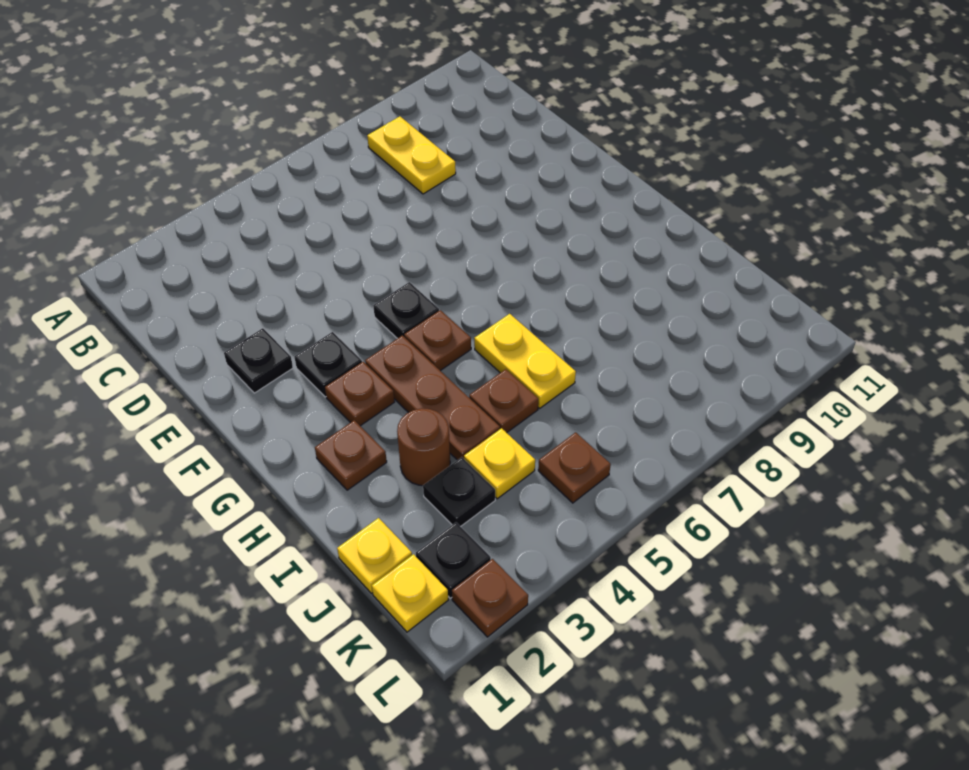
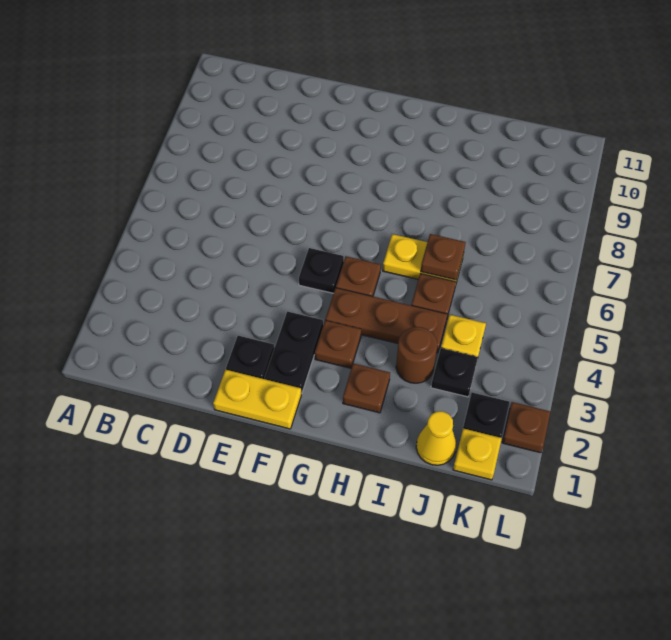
yellow 1x2 plate [367,116,456,194] -> yellow 1x2 plate moved to [213,370,301,429]
black 1x1 plate [294,332,362,397] -> black 1x2 plate [265,311,323,393]
yellow 1x1 plate [337,518,412,593] -> yellow 1x1 cone [416,411,456,465]
brown 1x1 plate [538,432,611,503] -> brown 1x1 plate moved to [421,234,466,280]

